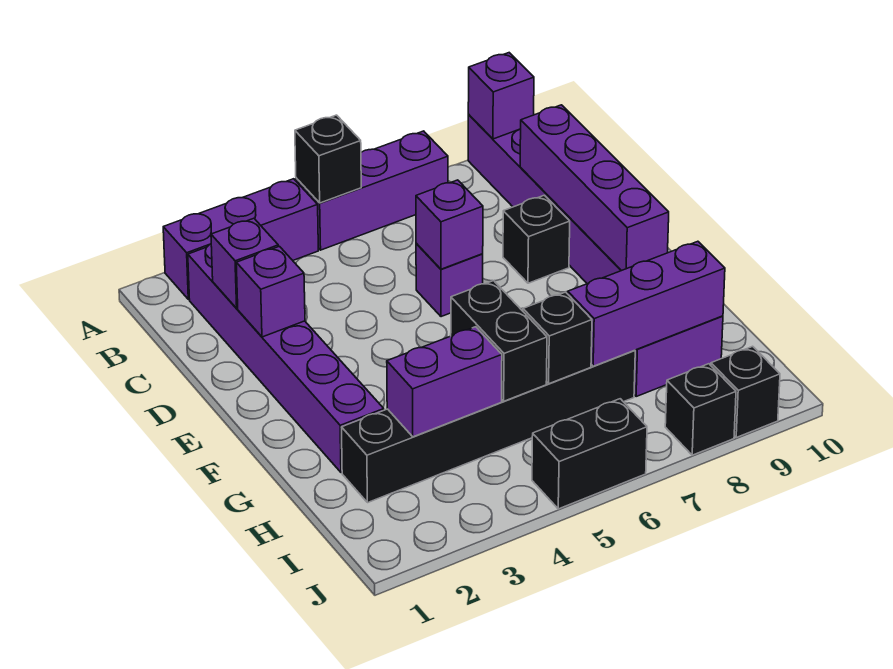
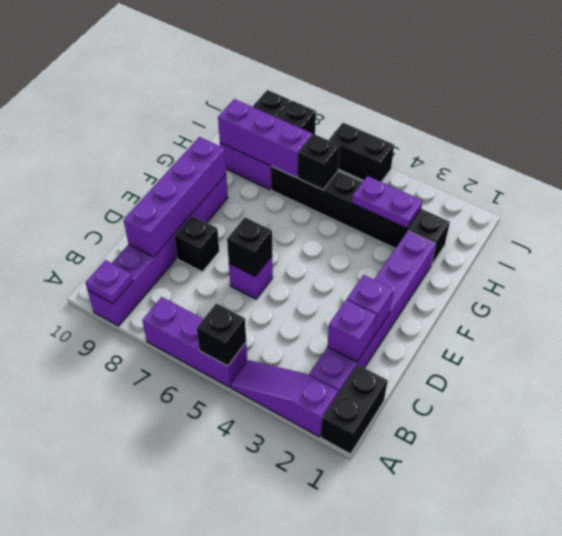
purple 1x3 brick [163,179,318,299] -> purple 1x3 slope [231,360,338,437]
purple 1x1 brick [468,53,534,139] -> purple 1x1 plate [85,260,133,304]
purple 1x1 brick [416,180,483,269] -> black 1x1 brick [227,217,272,276]
black 1x2 brick [451,281,547,401] -> black 1x2 brick moved to [321,365,388,454]
purple 1x2 brick [387,327,502,437] -> purple 1x2 plate [352,176,422,228]

